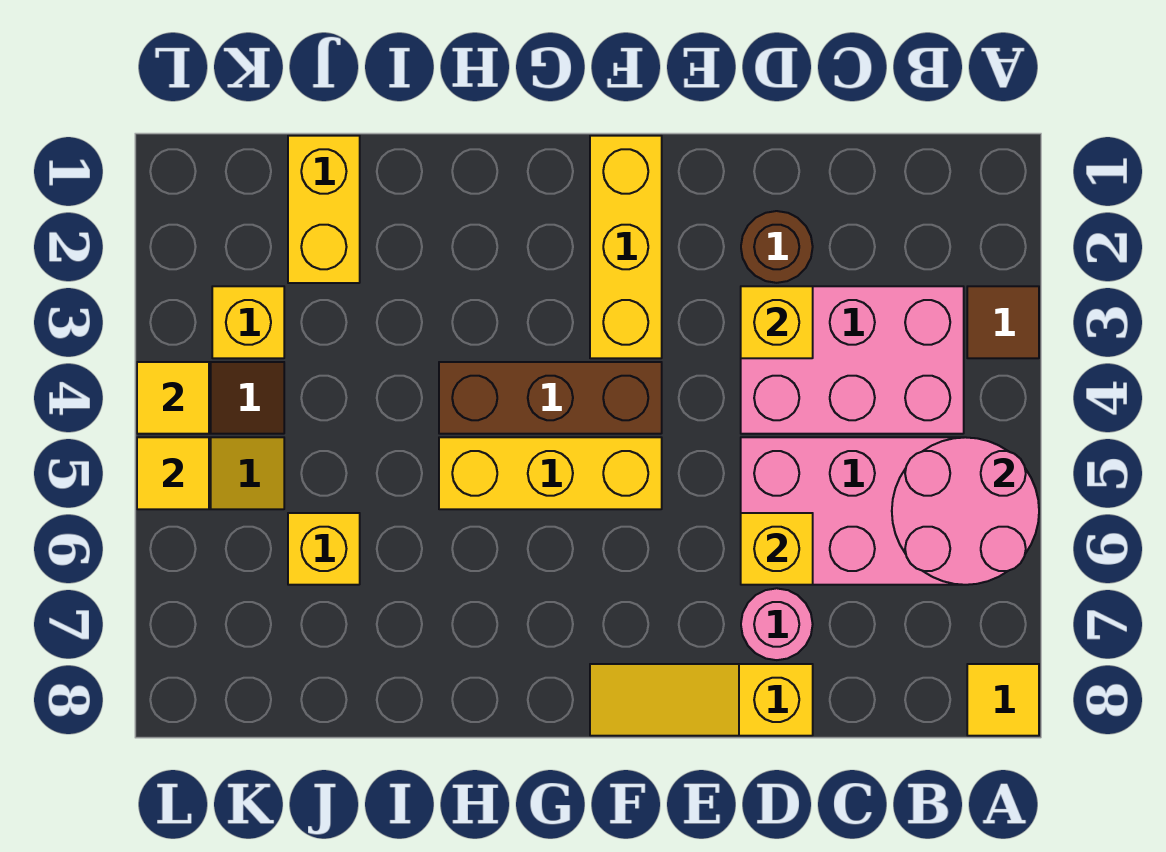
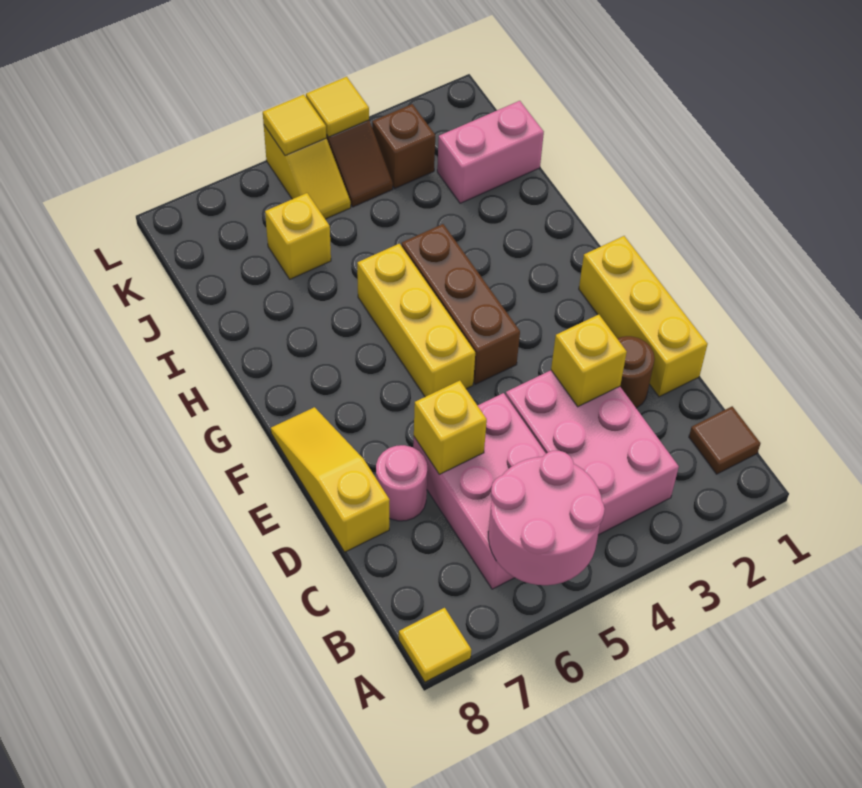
brown 1x1 tile [967,286,1039,358] -> brown 1x1 tile moved to [689,406,760,474]
yellow 1x3 brick [590,136,662,358] -> yellow 1x3 brick turned to [579,236,708,397]
yellow 1x2 brick [288,136,360,283] -> pink 1x2 brick [437,101,544,203]
yellow 1x1 brick [212,286,284,358] -> brown 1x1 brick [372,104,435,188]

